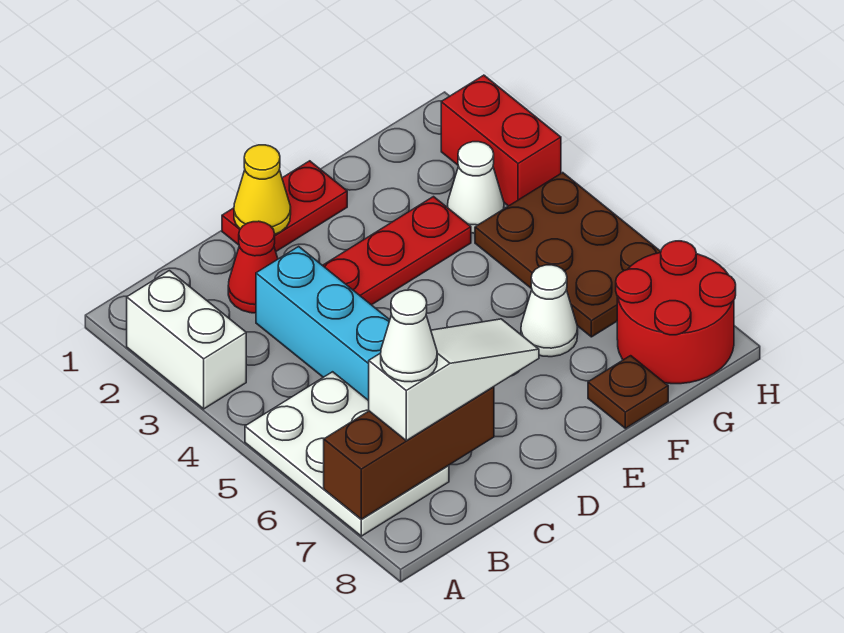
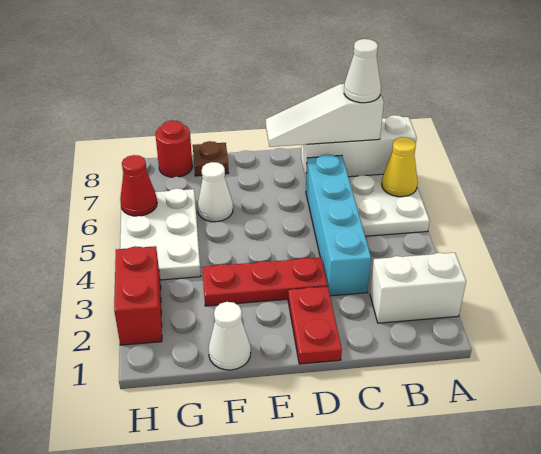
white 1x2 brick [127,271,246,409] -> white 1x2 brick turned to [370,253,466,323]
brown 1x3 brick [324,387,494,519] -> white 1x3 brick [301,115,417,178]
red 1x1 cone [228,221,278,313] -> red 1x1 cone moved to [120,155,157,216]
red 1x2 plate [222,161,347,251] -> red 1x2 plate turned to [288,286,342,364]
yellow 1x1 cone [234,145,291,234] -> yellow 1x1 cone moved to [382,137,418,197]
white 1x1 cone [447,142,504,233] -> white 1x1 cone moved to [208,302,251,370]
brown 2x3 plate [475,173,661,337] -> white 2x3 plate [120,188,201,280]
red 2x2 round brick [616,241,736,384] -> red 1x1 round brick [155,120,193,177]

